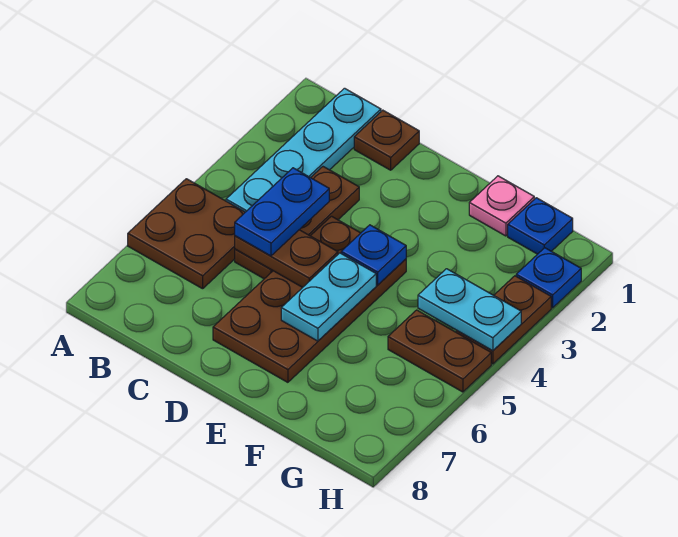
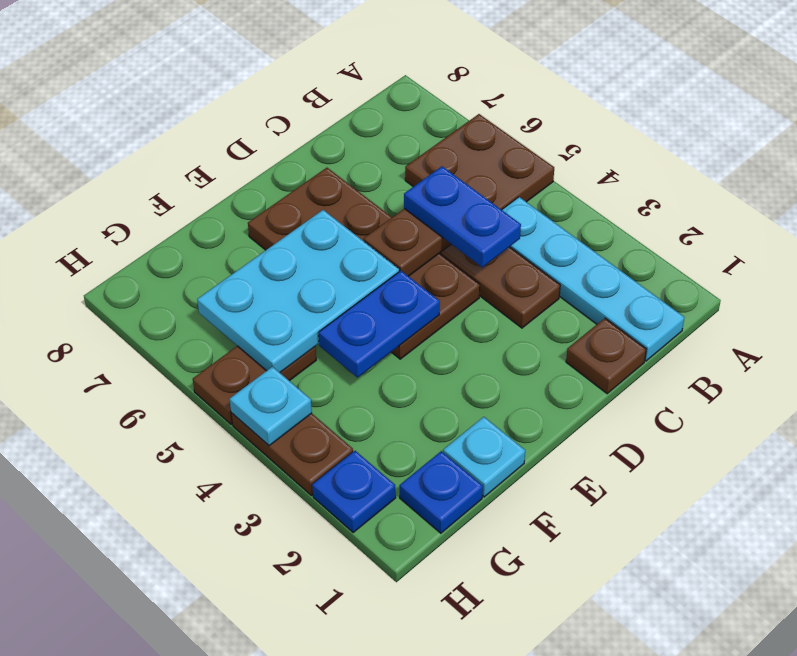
blue 1x1 plate [341,225,406,285] -> blue 1x2 plate [319,271,440,377]
cyan 1x2 plate [281,253,376,341] -> cyan 2x3 plate [197,210,399,373]
pink 1x1 plate [469,176,534,236] -> cyan 1x1 plate [443,417,525,497]
cyan 1x2 plate [418,269,521,351] -> cyan 1x1 plate [230,367,312,446]

